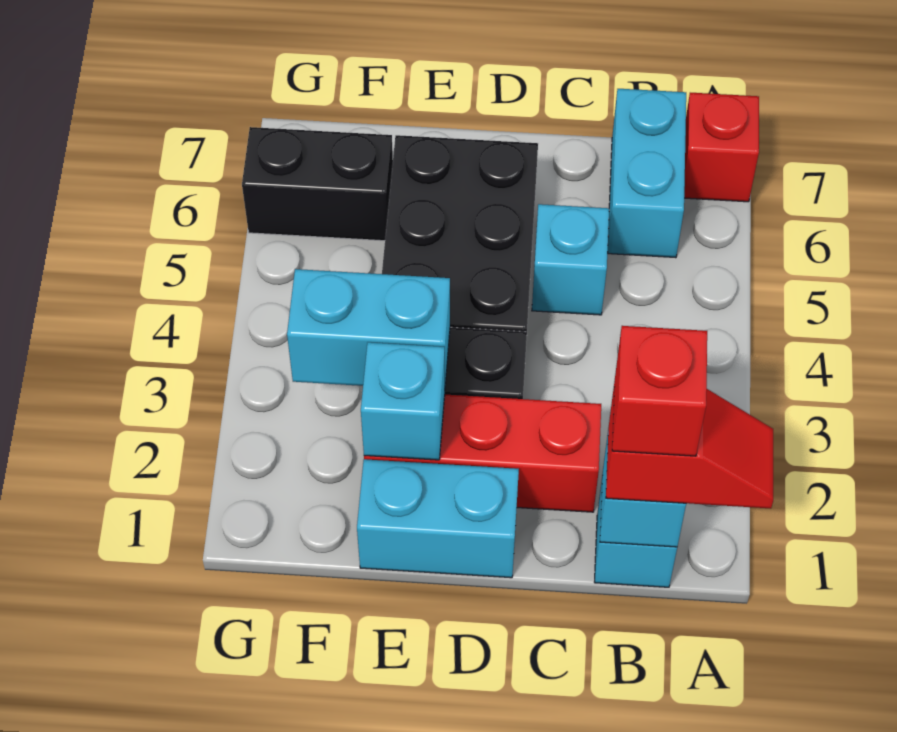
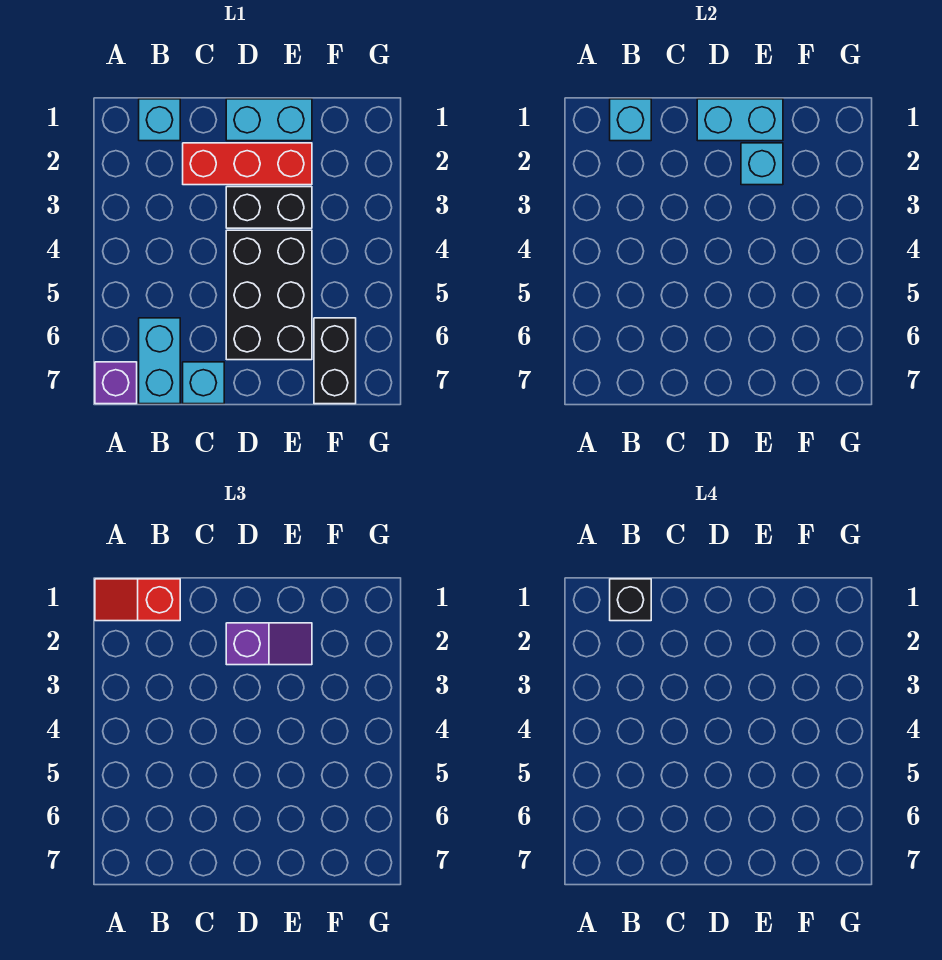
red 1x1 brick [684,93,759,202] -> purple 1x1 brick [95,362,137,404]
red 1x1 brick [612,326,707,456] -> black 1x1 brick [610,579,651,621]
cyan 1x1 brick [532,204,609,315] -> cyan 1x1 brick moved to [183,362,224,404]
none -> purple 1x2 slope [226,623,312,665]
cyan 1x2 brick [287,269,450,386] -> cyan 1x2 brick moved to [697,99,783,141]
black 1x2 brick [242,127,393,241] -> black 1x2 brick turned to [314,318,356,404]

